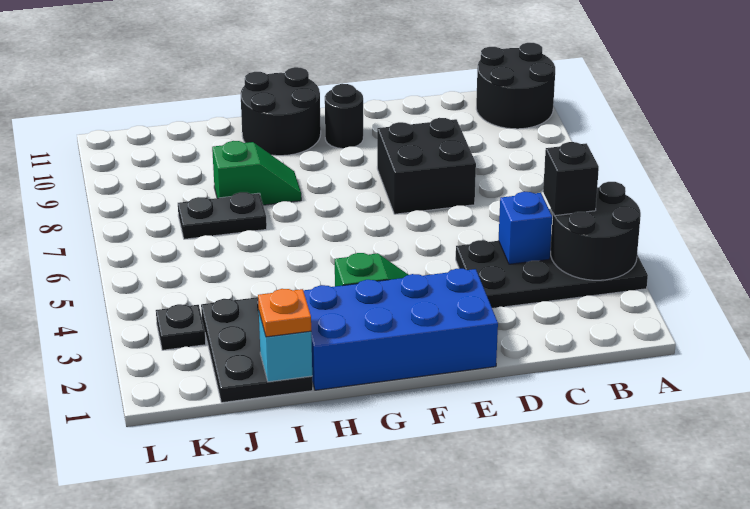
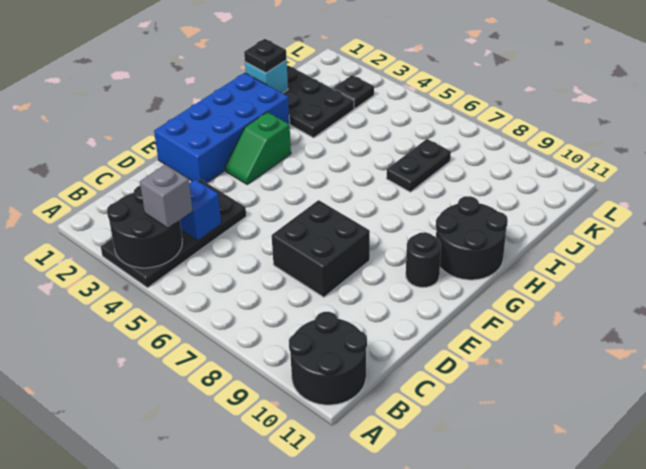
black 1x1 brick [543,142,599,216] -> grey 1x1 brick [140,165,193,228]
green 1x2 slope [212,141,301,205] -> none
orange 1x1 plate [258,289,311,337] -> black 1x1 plate [244,39,287,73]

